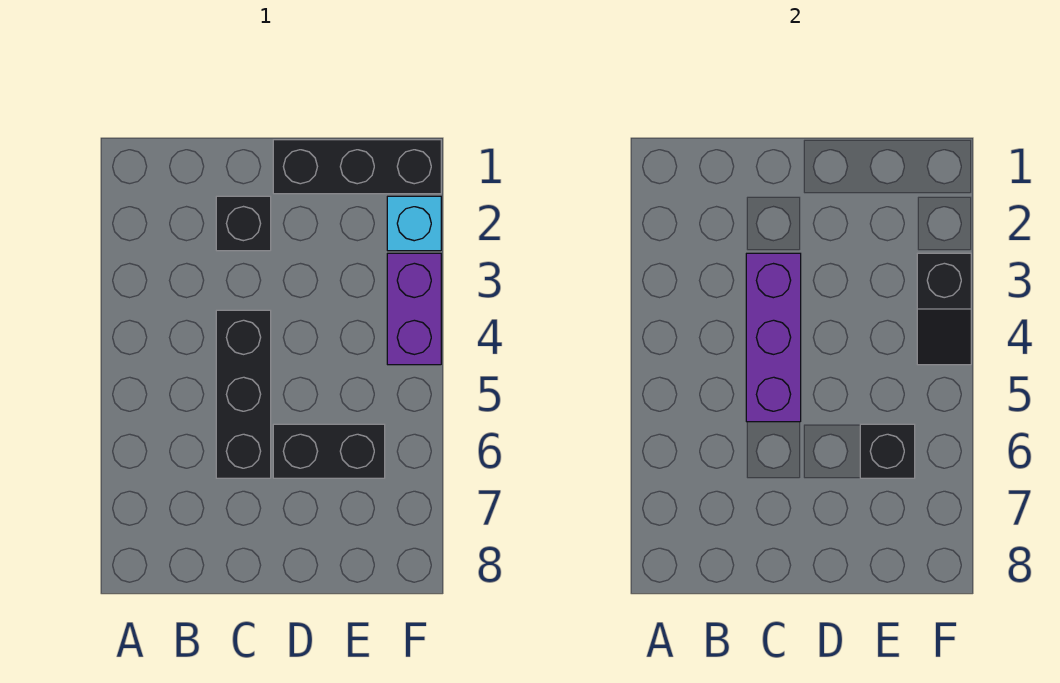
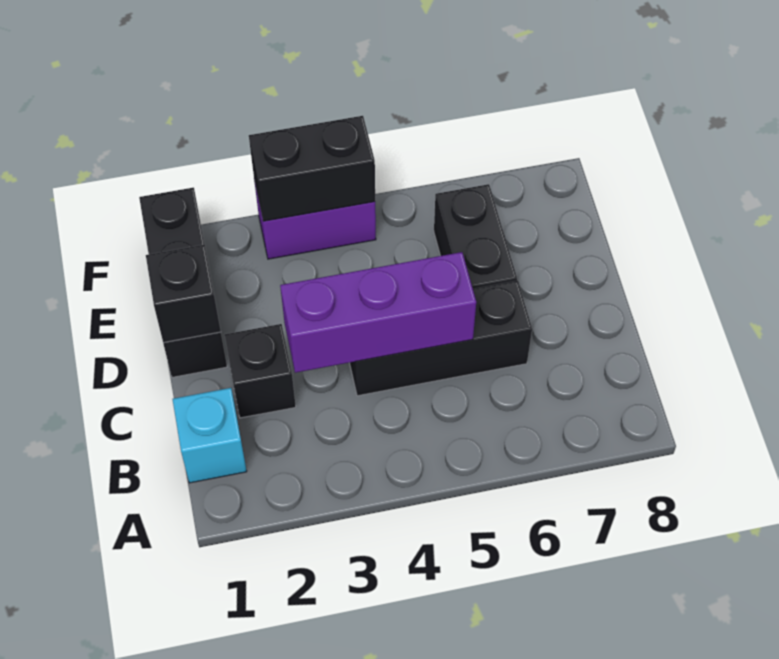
black 1x1 brick [860,424,915,478] -> black 1x1 brick moved to [146,245,221,343]
cyan 1x1 brick [387,196,441,251] -> cyan 1x1 brick moved to [173,388,247,483]
black 1x2 slope [917,253,971,365] -> black 1x2 brick [249,116,375,222]

